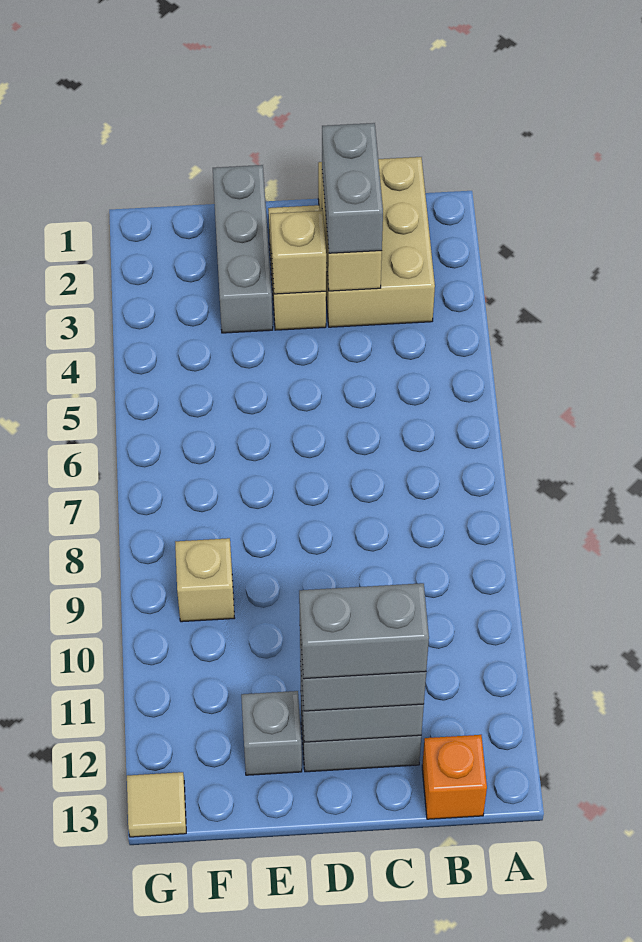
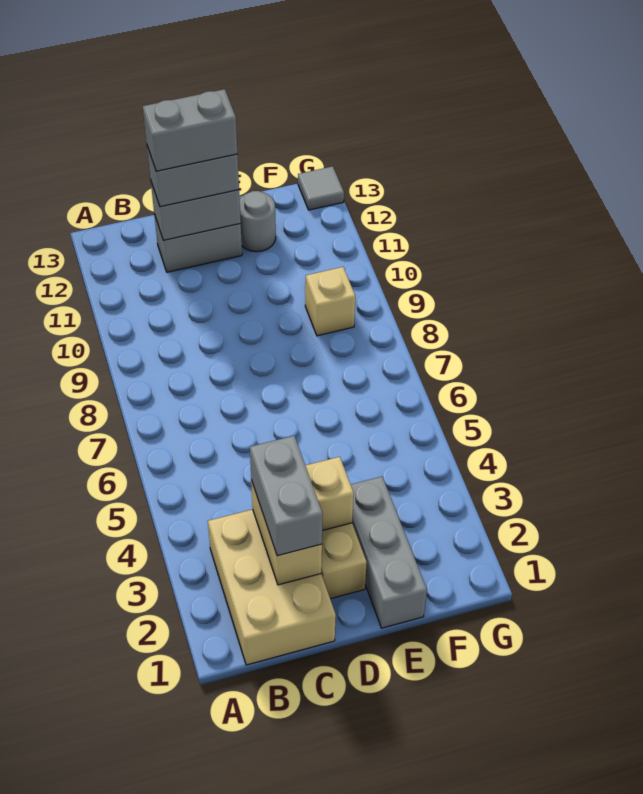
orange 1x1 brick [422,735,487,819] -> none
grey 1x1 brick [241,691,302,775] -> grey 1x1 round brick [240,191,276,252]
tan 1x1 tile [127,772,186,837] -> grey 1x1 tile [298,166,344,210]

